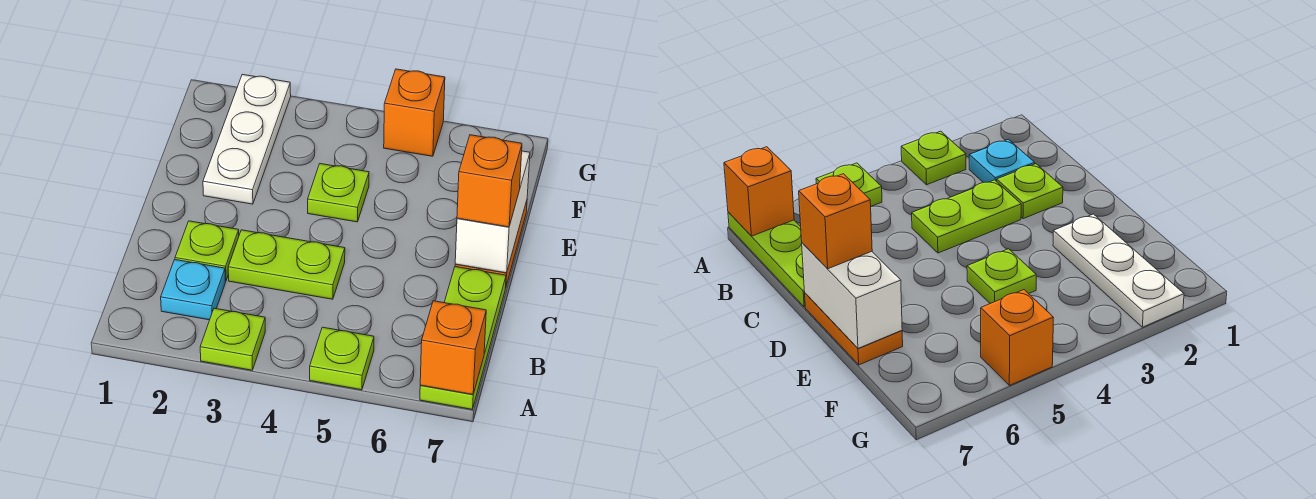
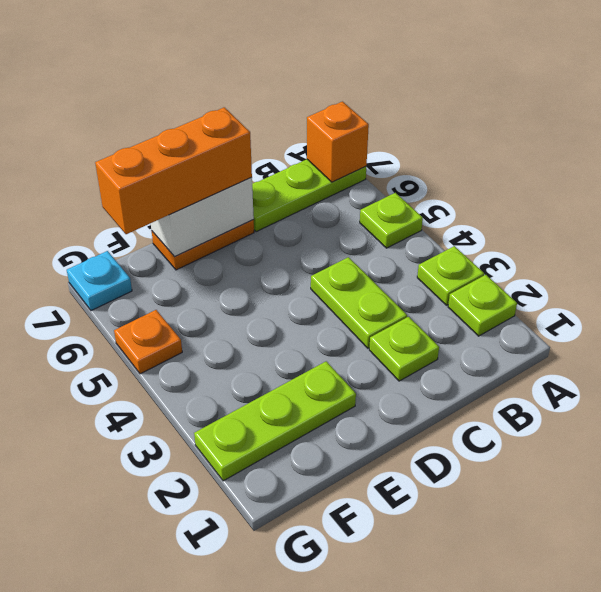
cyan 1x1 plate [161,260,226,320] -> cyan 1x1 plate moved to [67,251,132,311]
orange 1x1 brick [457,135,522,227] -> orange 1x3 brick [95,107,252,234]
white 1x3 plate [203,74,291,204] -> lime 1x3 plate [194,361,356,481]
lime 1x1 plate [308,164,369,222] -> lime 1x1 plate moved to [448,275,517,336]
orange 1x1 brick [384,69,445,156] -> orange 1x1 plate [114,310,182,374]

